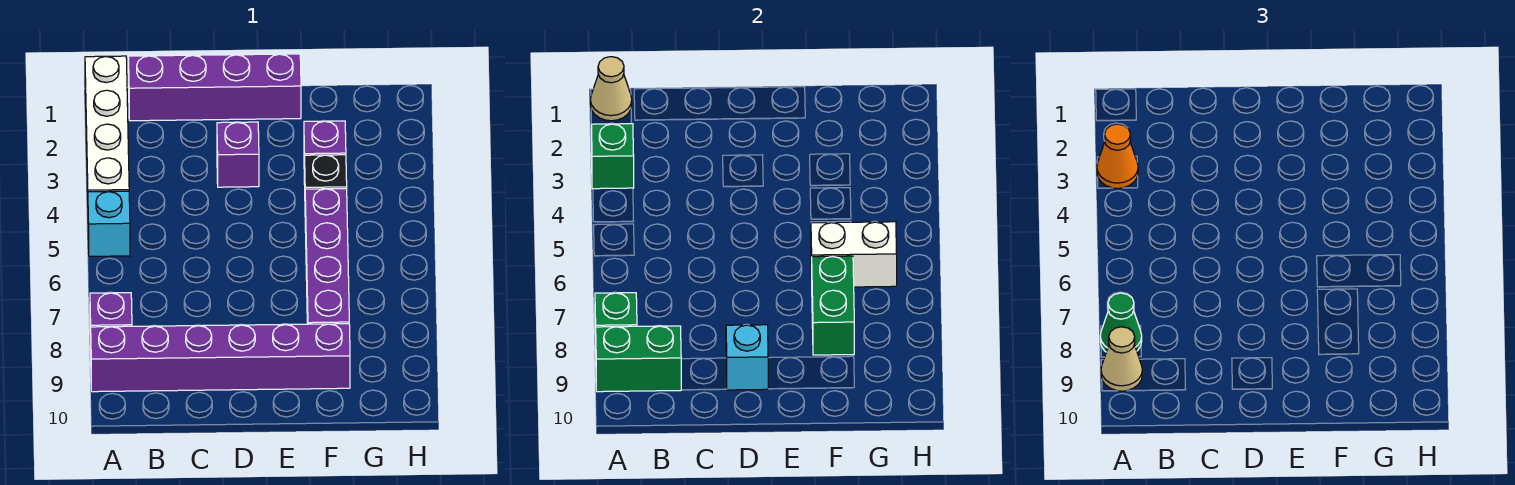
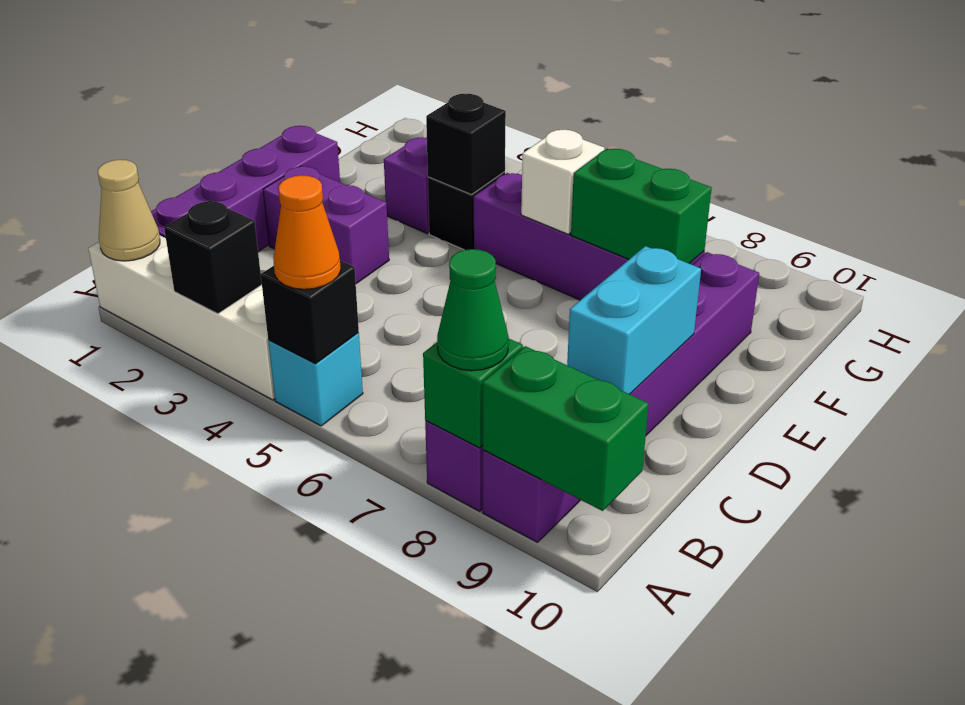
green 1x1 brick [591,124,634,189] -> black 1x1 brick [164,200,262,314]
orange 1x1 cone [1097,124,1138,189] -> orange 1x1 cone moved to [273,175,341,289]
none -> black 1x1 brick [261,261,359,364]
green 1x2 brick [596,326,681,392] -> green 1x2 brick turned to [483,346,649,511]
tan 1x1 cone [1101,327,1142,391] -> none
purple 1x1 brick [217,122,259,187] -> purple 1x2 brick [263,166,389,284]
cyan 1x1 brick [726,325,768,390] -> cyan 1x2 brick [567,246,701,394]
none -> black 1x1 brick [426,94,506,194]
white 1x2 brick [811,222,897,287] -> white 1x1 brick [521,130,604,234]

